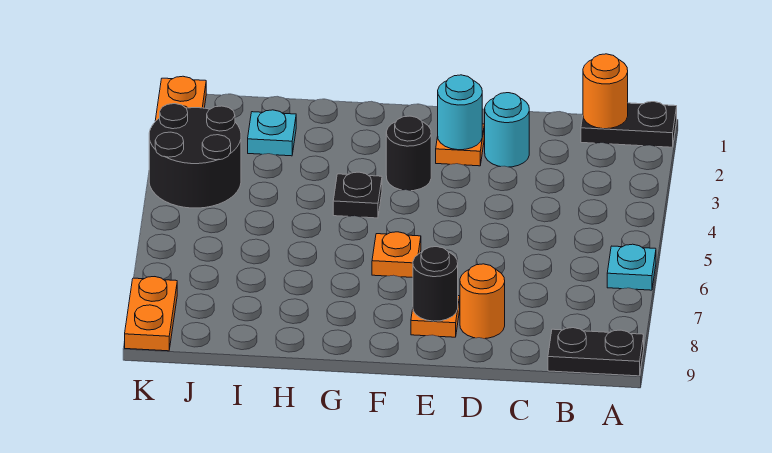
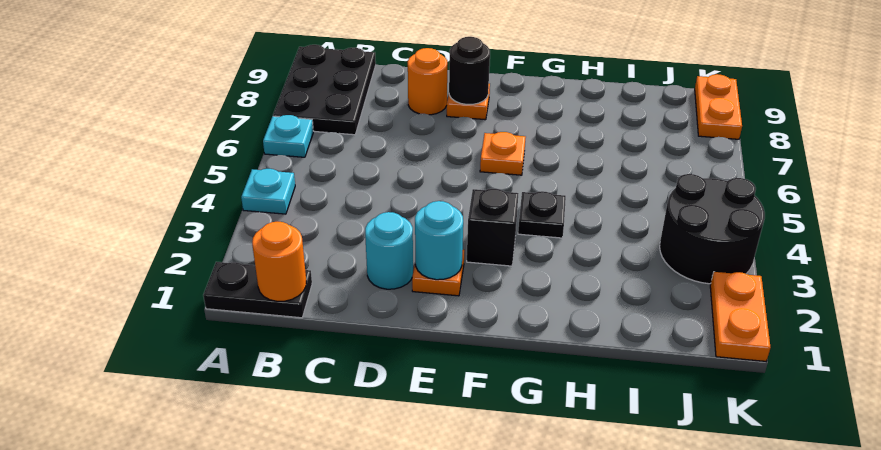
black 1x2 plate [548,328,644,376] -> black 2x3 plate [273,45,376,135]
black 1x1 round brick [386,116,431,191] -> black 1x1 brick [467,189,518,266]
cyan 1x1 plate [248,110,296,156] -> cyan 1x1 plate moved to [241,169,295,214]

